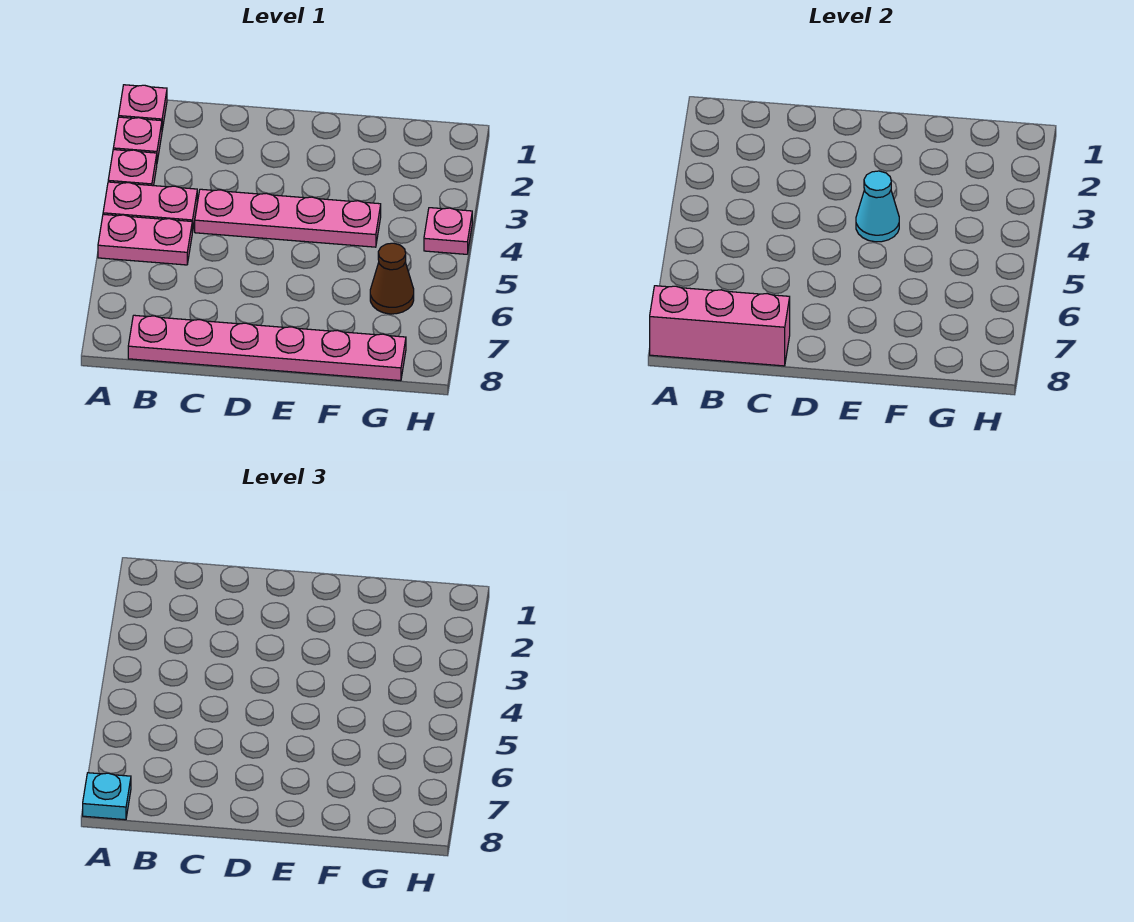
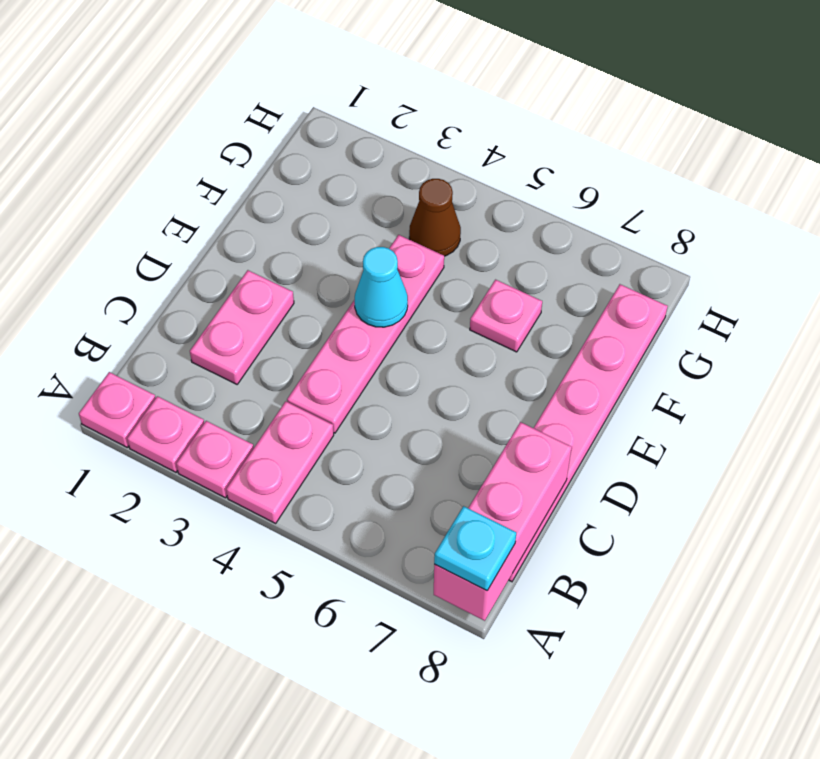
pink 1x2 plate [98,214,192,265] -> pink 1x2 plate moved to [190,270,294,384]
brown 1x1 cone [370,243,414,314] -> brown 1x1 cone moved to [409,179,461,256]
pink 1x1 plate [424,208,472,254] -> pink 1x1 plate moved to [470,280,542,352]

